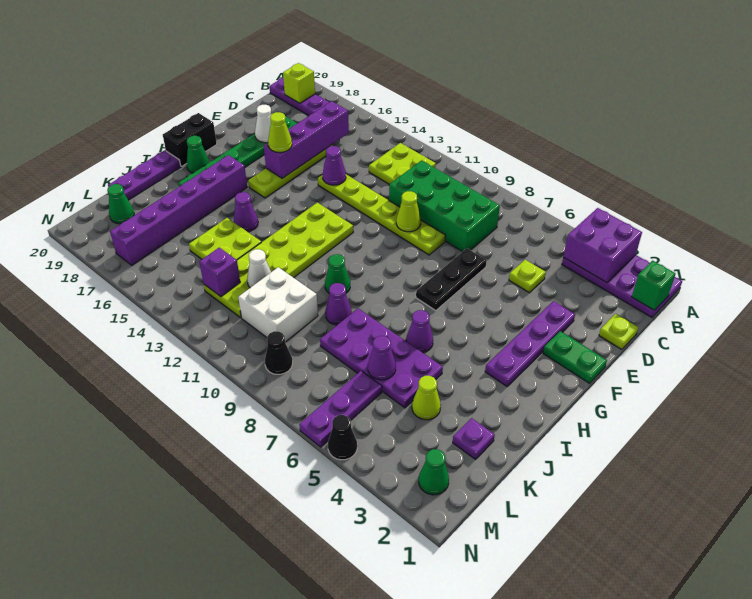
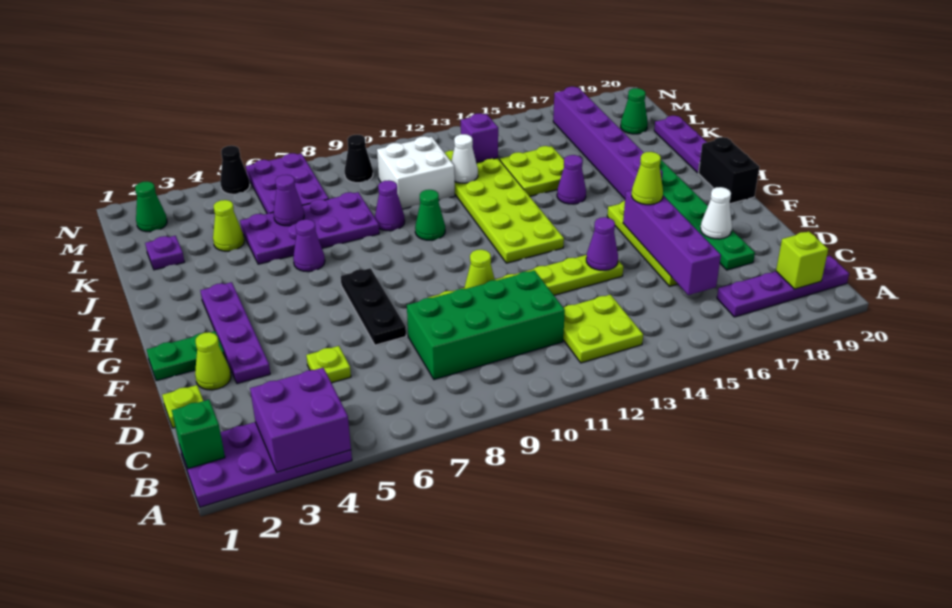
none -> lime 1x1 cone [195,332,231,390]
green 1x1 cone [187,136,209,173] -> none
purple 1x3 plate [299,371,382,447] -> purple 2x3 plate [246,153,329,214]

